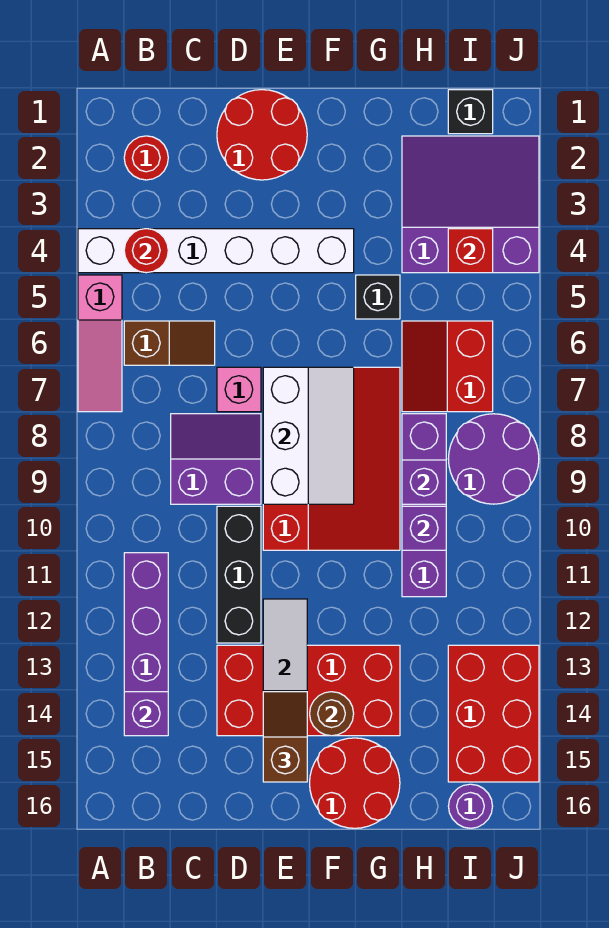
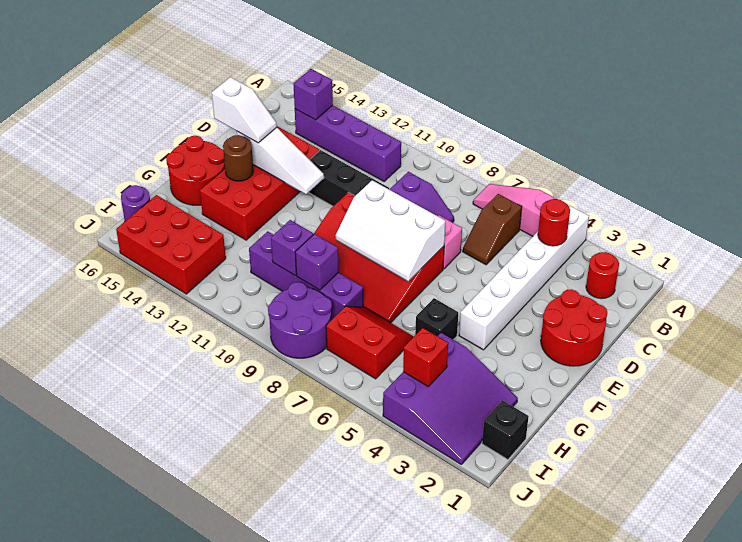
brown 1x2 slope [263,692,307,782] -> white 1x2 slope [212,77,277,143]

